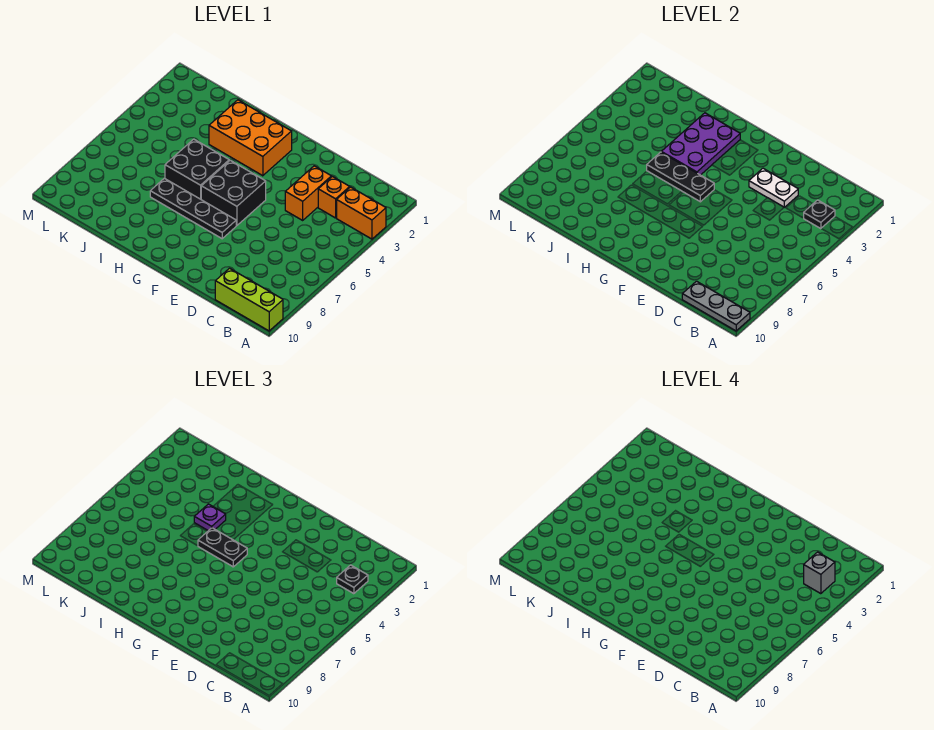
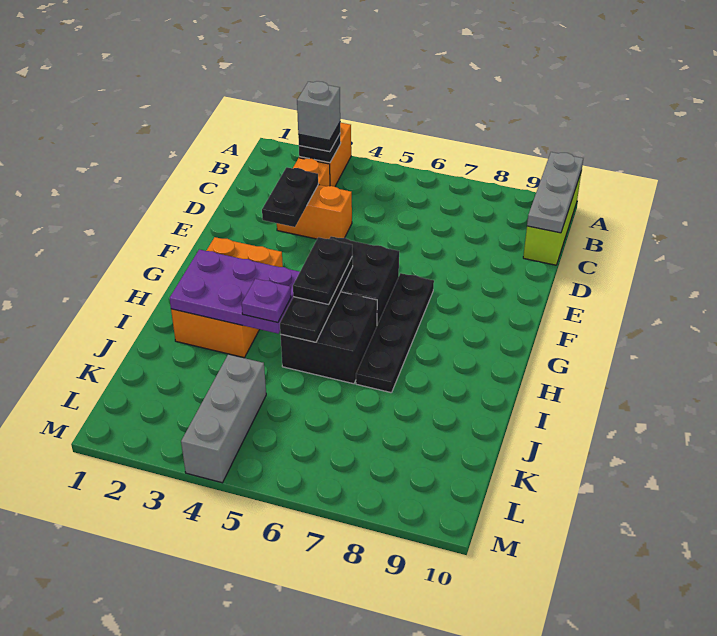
white 1x2 plate [749,168,798,207] -> black 1x2 plate [262,167,318,227]
none -> grey 1x3 brick [181,354,266,483]

